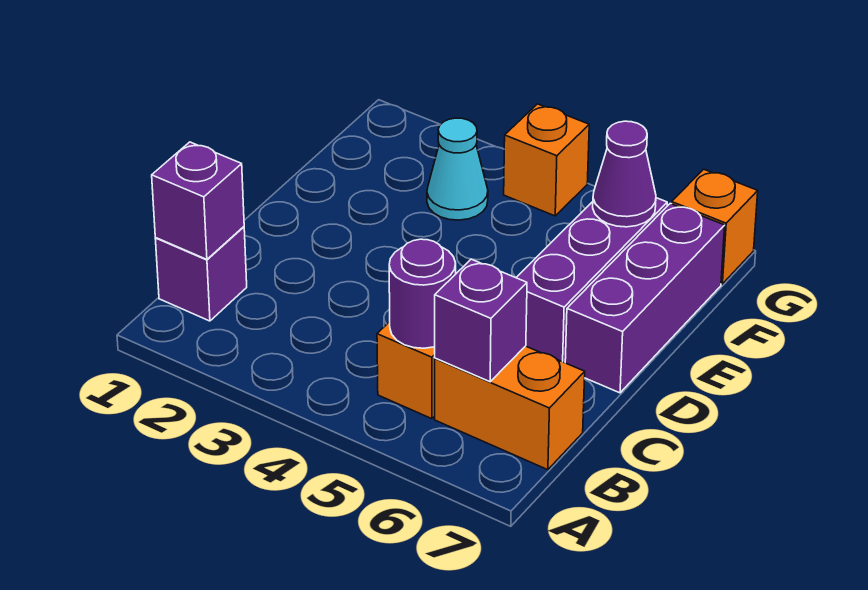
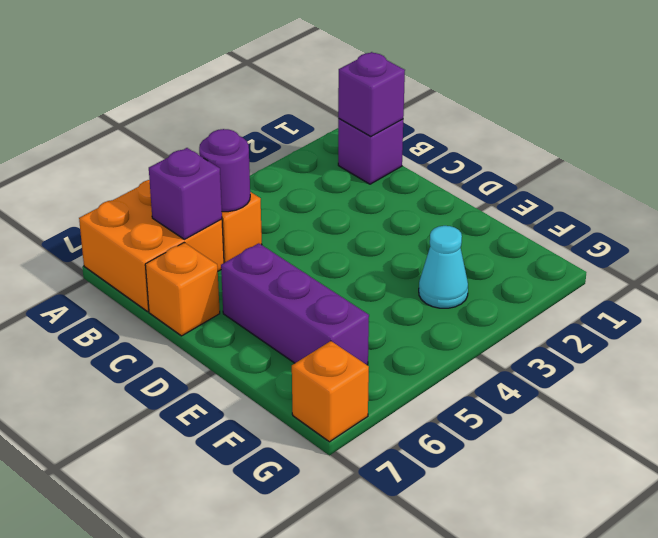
orange 1x2 brick [435,346,585,470] -> orange 2x2 brick [79,180,224,312]
purple 1x3 brick [565,203,725,393] -> none
purple 1x1 cone [593,121,656,227] -> none
orange 1x1 brick [504,104,589,216] -> orange 1x1 brick moved to [145,243,220,336]

